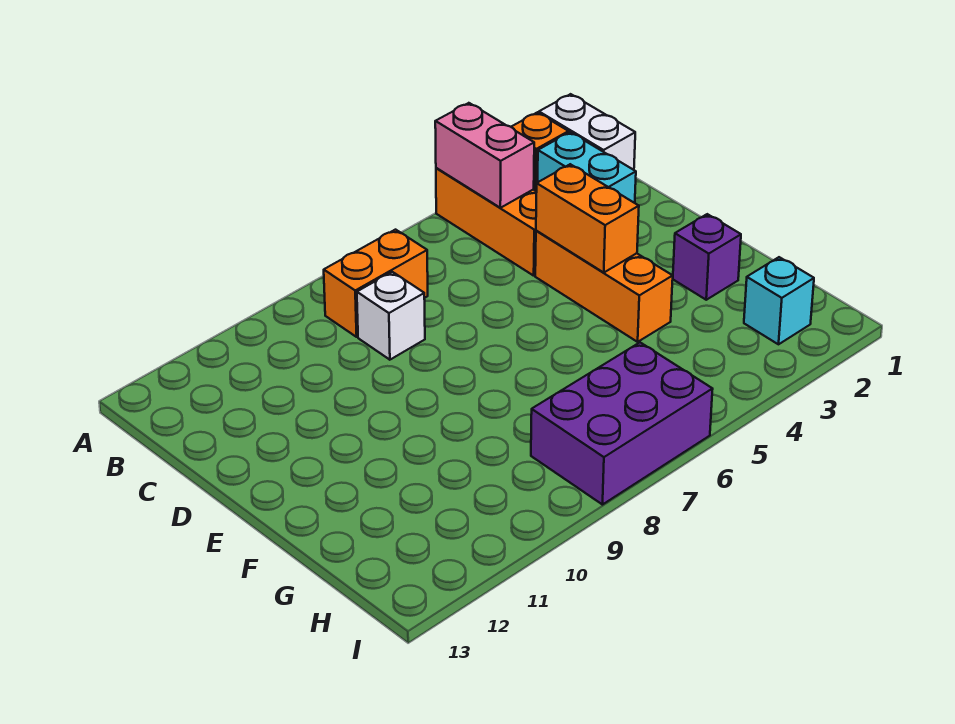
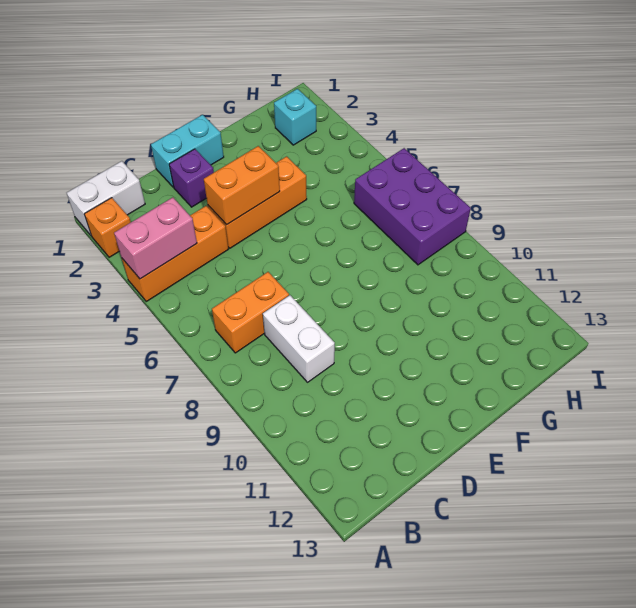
cyan 1x2 brick [538,132,636,203] -> cyan 1x2 brick moved to [151,115,224,187]
orange 1x2 brick [324,230,428,337] -> orange 1x2 brick turned to [212,272,289,353]
white 1x1 brick [357,272,425,360] -> white 1x2 brick [263,295,335,382]
purple 1x1 brick [673,214,741,300] -> purple 1x1 brick moved to [169,149,214,207]

